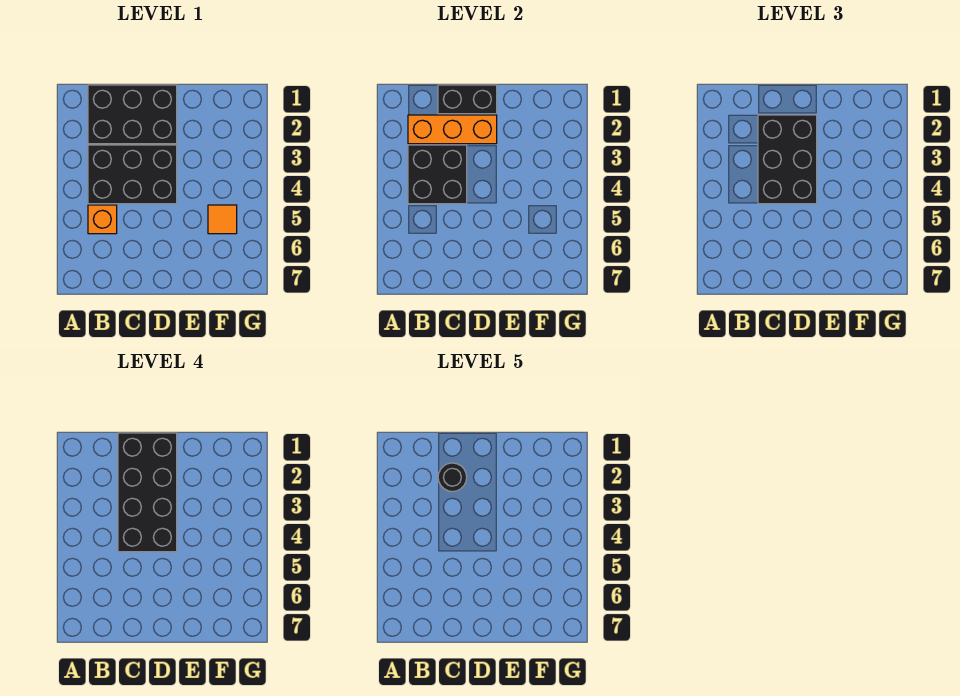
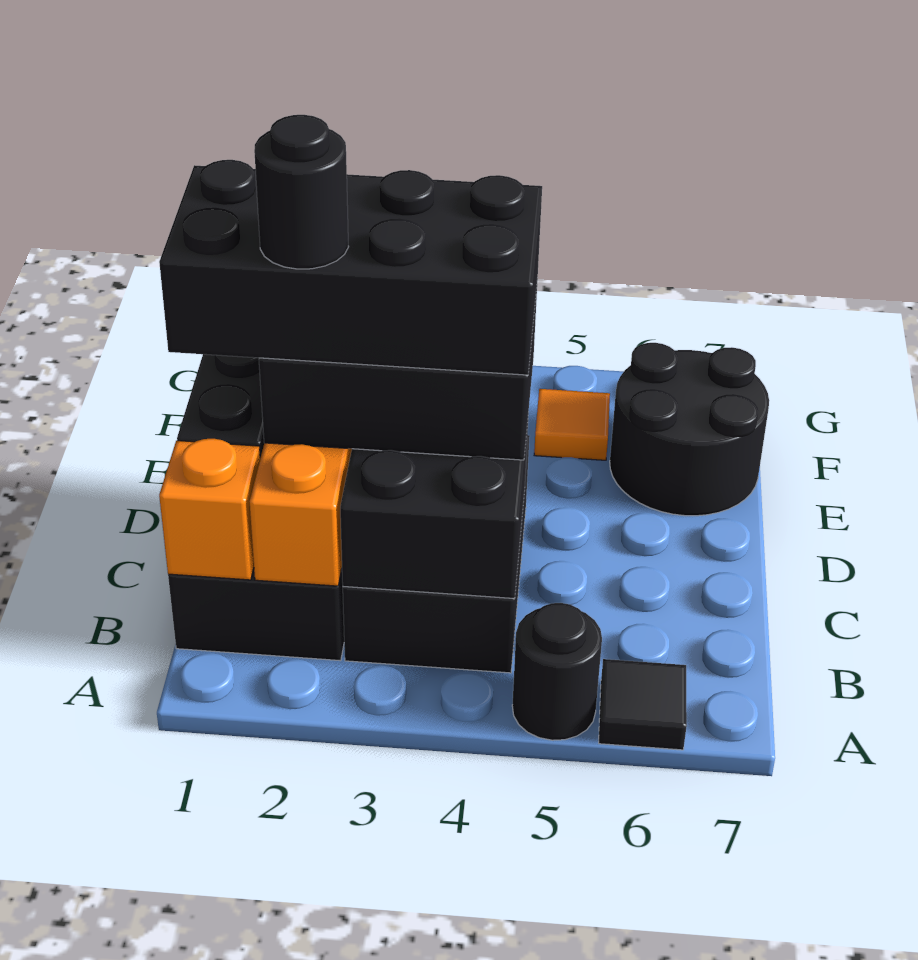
none -> black 1x1 round brick [512,603,602,740]
none -> black 1x1 tile [599,659,687,750]
orange 1x1 brick [88,205,117,234] -> orange 1x1 brick moved to [159,439,260,580]
none -> black 2x2 round brick [610,343,769,516]

